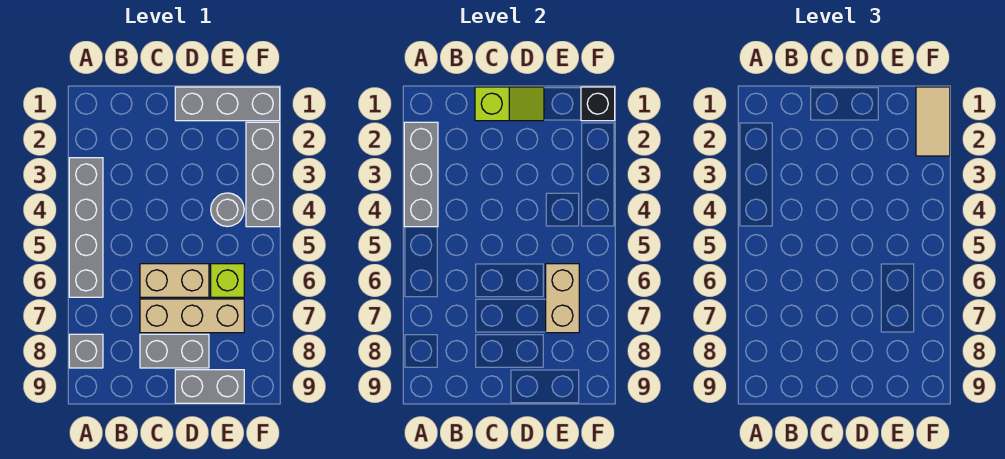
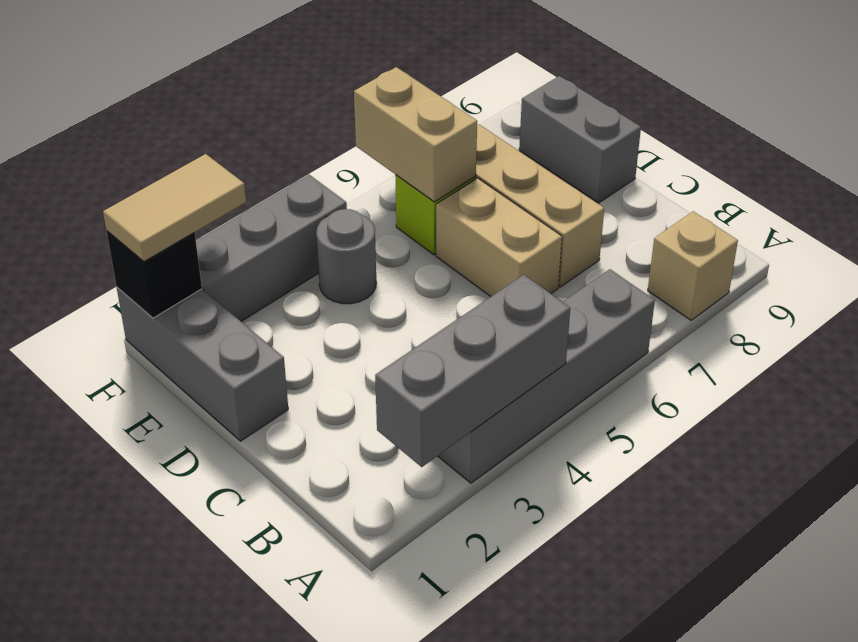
grey 1x1 brick [69,334,103,368] -> tan 1x1 brick [648,212,738,320]
lime 1x2 slope [475,87,544,121] -> none
grey 1x2 brick [140,334,209,368] -> none
tan 1x2 brick [546,264,579,333] -> tan 1x2 brick turned to [354,67,477,202]

